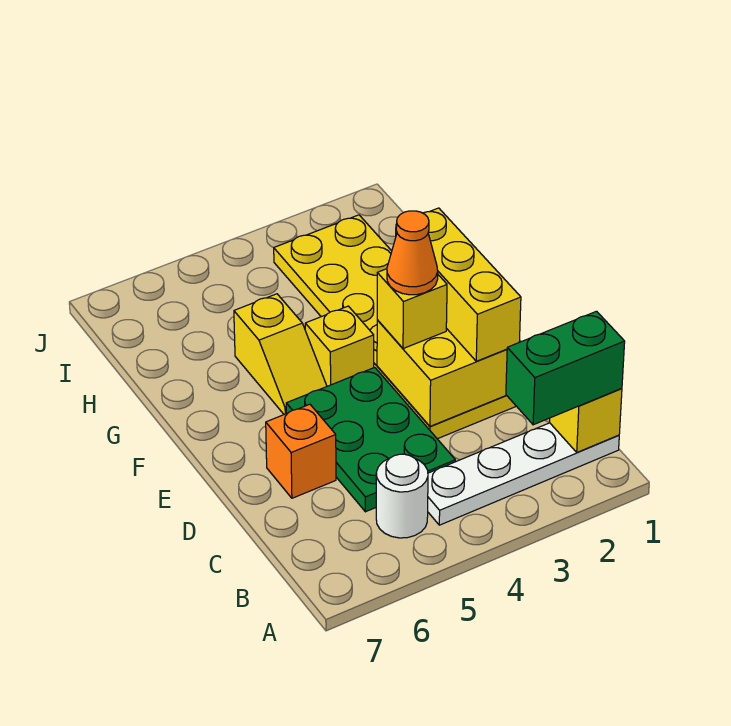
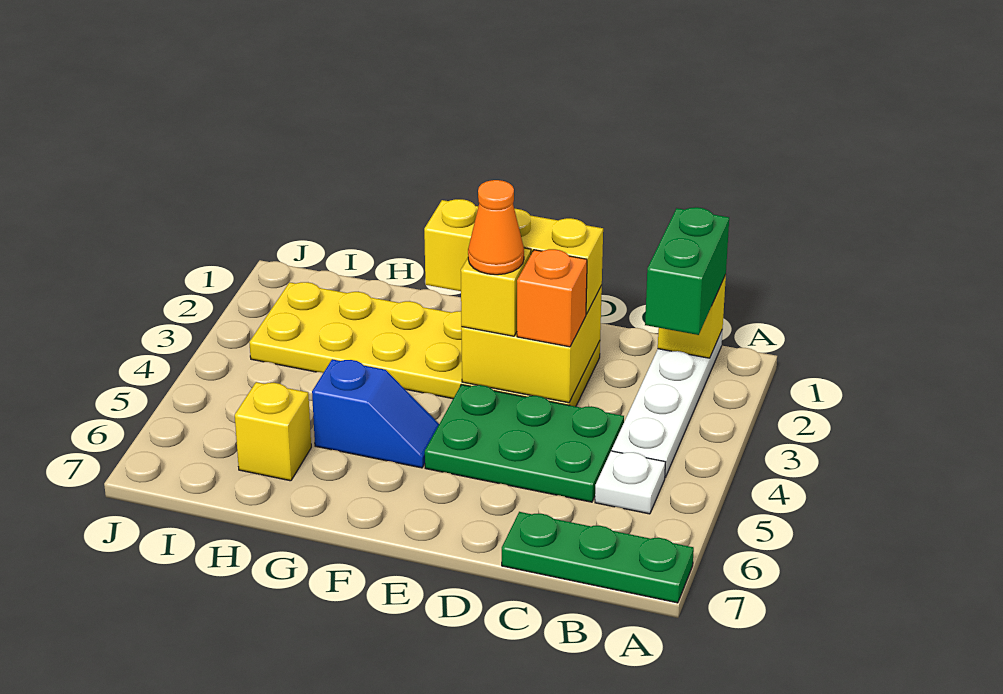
none -> green 1x3 plate [502,512,694,603]
white 1x1 round brick [376,454,428,538] -> white 1x1 plate [595,451,665,514]
orange 1x1 brick [266,404,336,498] -> orange 1x1 brick moved to [517,249,587,347]
yellow 1x1 brick [305,306,374,386] -> yellow 1x1 brick moved to [235,382,311,481]
yellow 1x2 slope [234,294,327,414] -> blue 1x2 slope [312,359,439,468]

